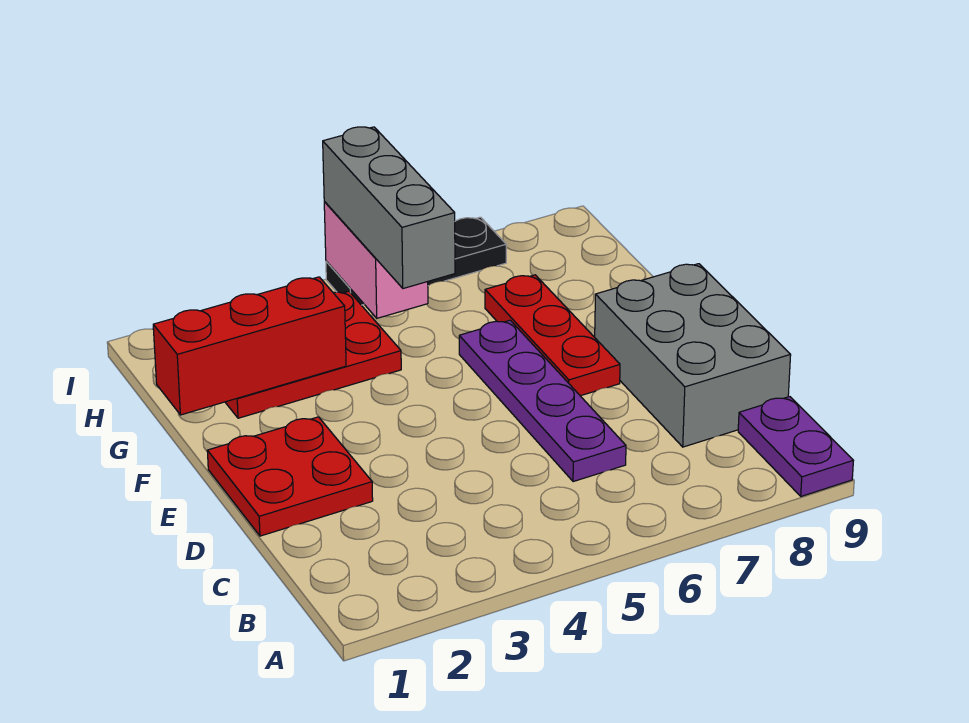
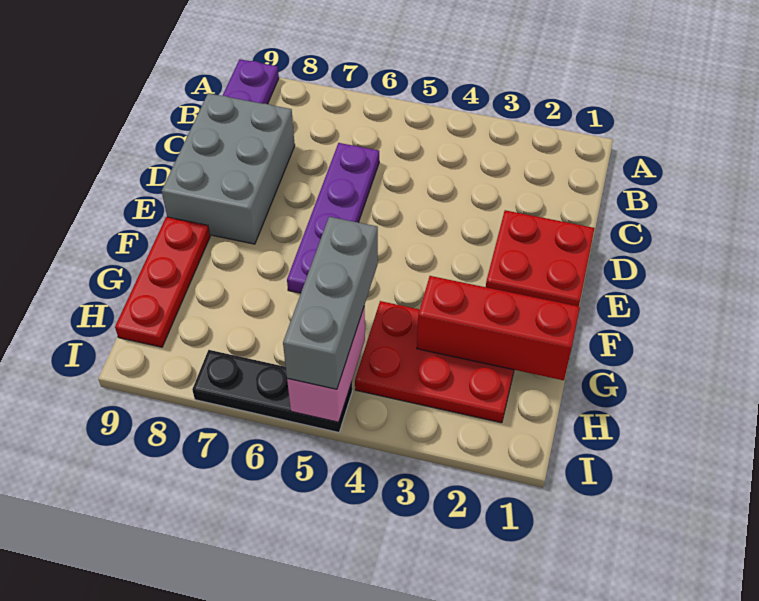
red 1x3 plate [485,275,620,396] -> red 1x3 plate moved to [115,217,210,347]

